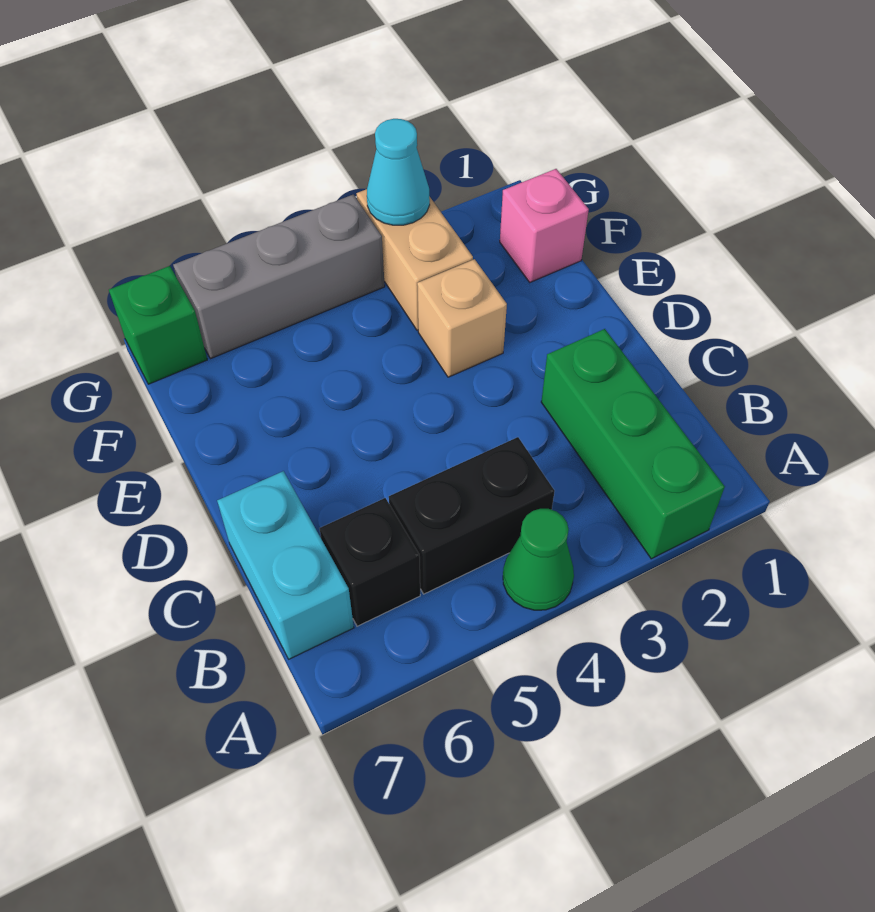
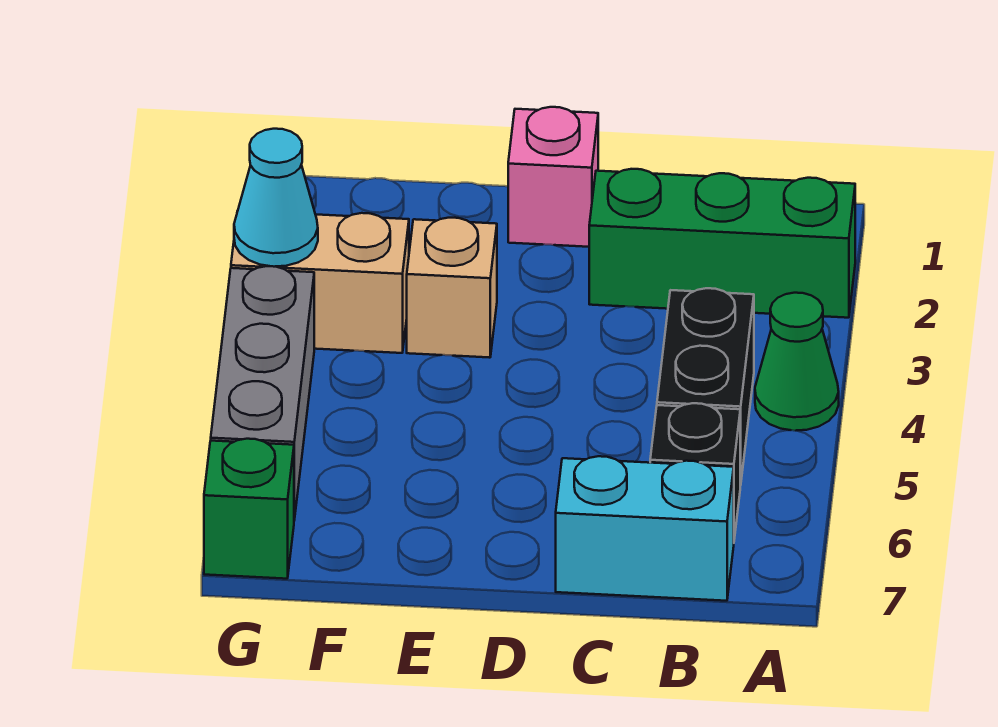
pink 1x1 brick [500,169,589,282] -> pink 1x1 brick moved to [508,107,598,247]

